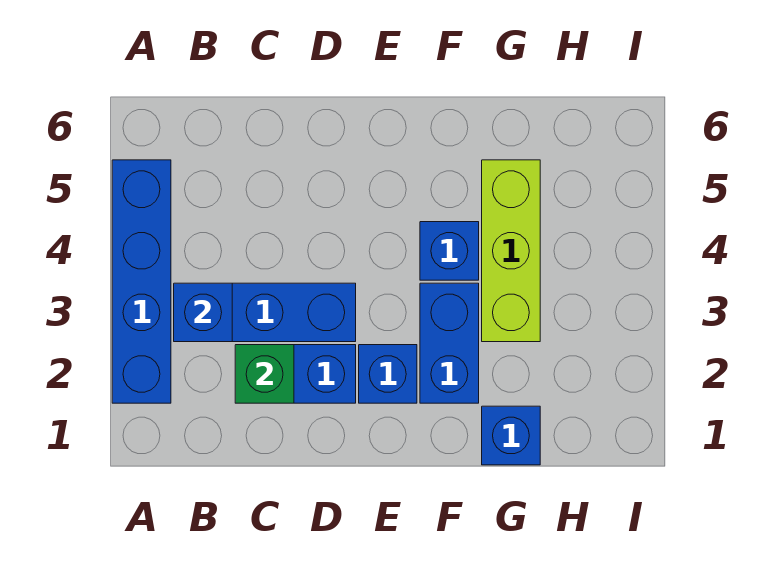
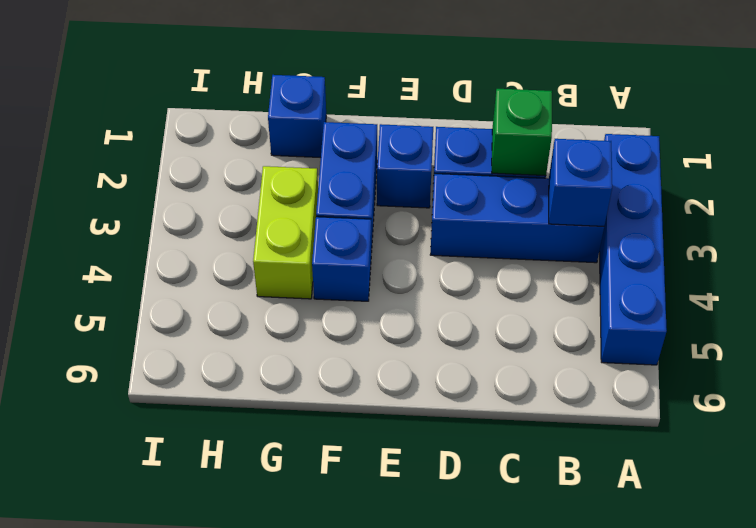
lime 1x3 brick [482,160,540,342] -> lime 1x2 brick [253,166,318,299]

